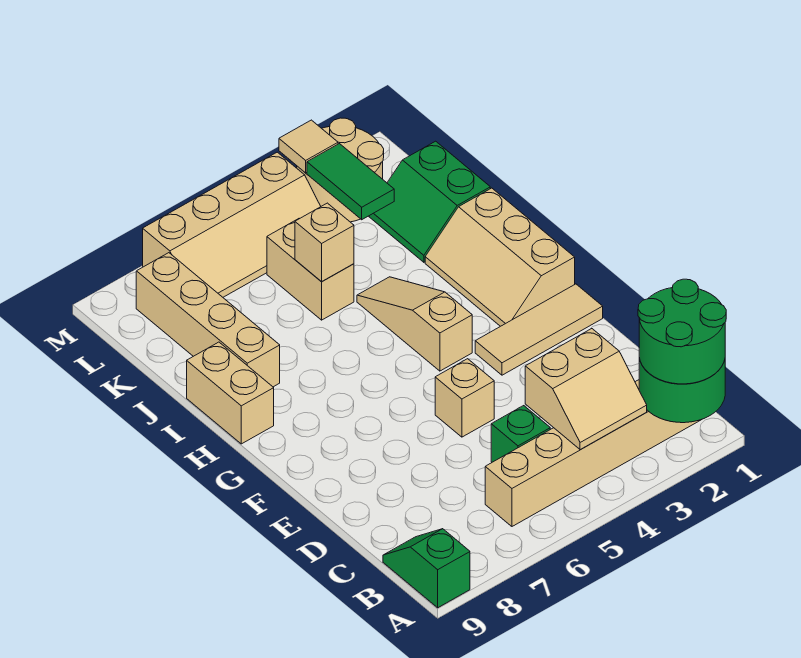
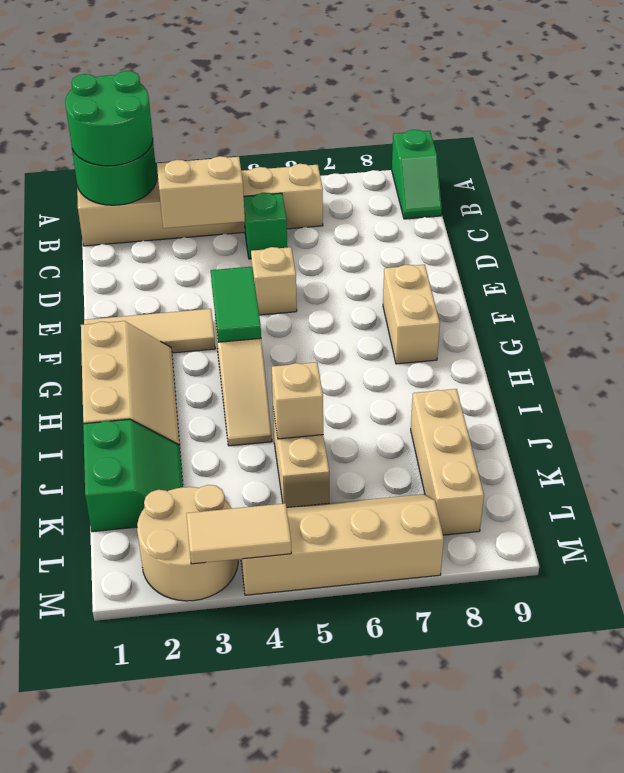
tan 1x2 brick [187,342,274,444] -> tan 1x2 brick moved to [383,265,440,364]
tan 1x4 brick [136,253,280,387] -> tan 1x3 brick [411,389,484,535]
green 1x2 tile [307,144,394,220] -> green 1x2 tile moved to [211,267,261,342]
tan 1x1 tile [279,120,338,173] -> tan 1x2 tile [187,503,291,564]

